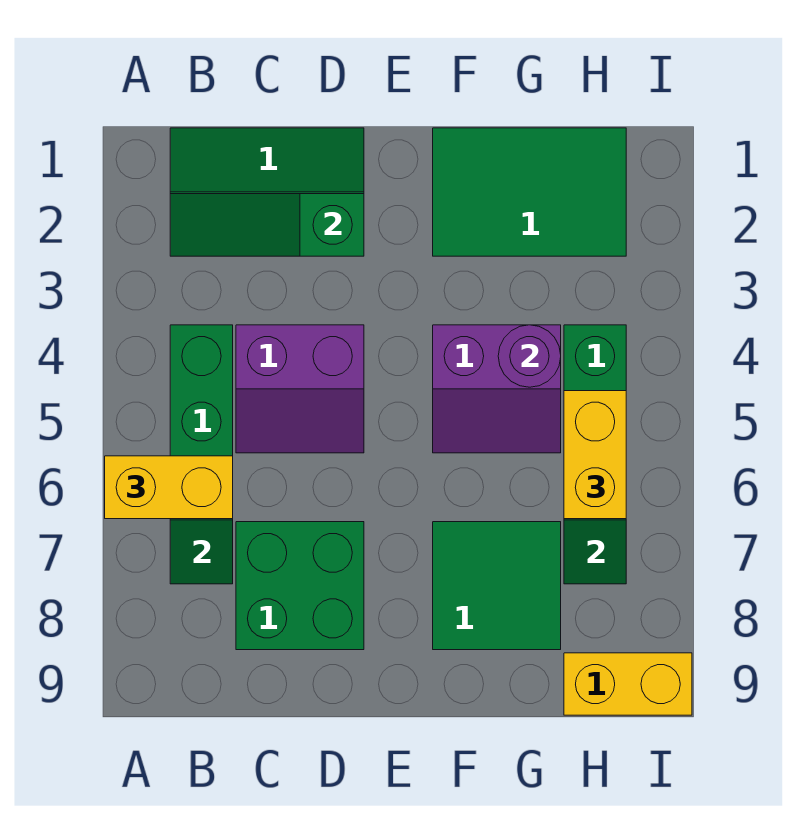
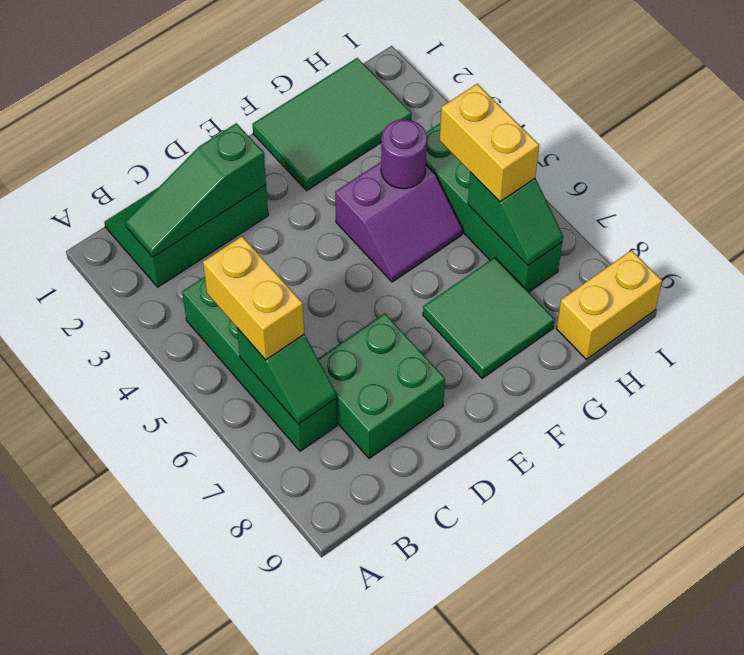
yellow 1x2 brick [105,456,233,519] -> yellow 1x2 brick turned to [203,236,304,360]
purple 2x2 slope [236,325,364,453] -> none

